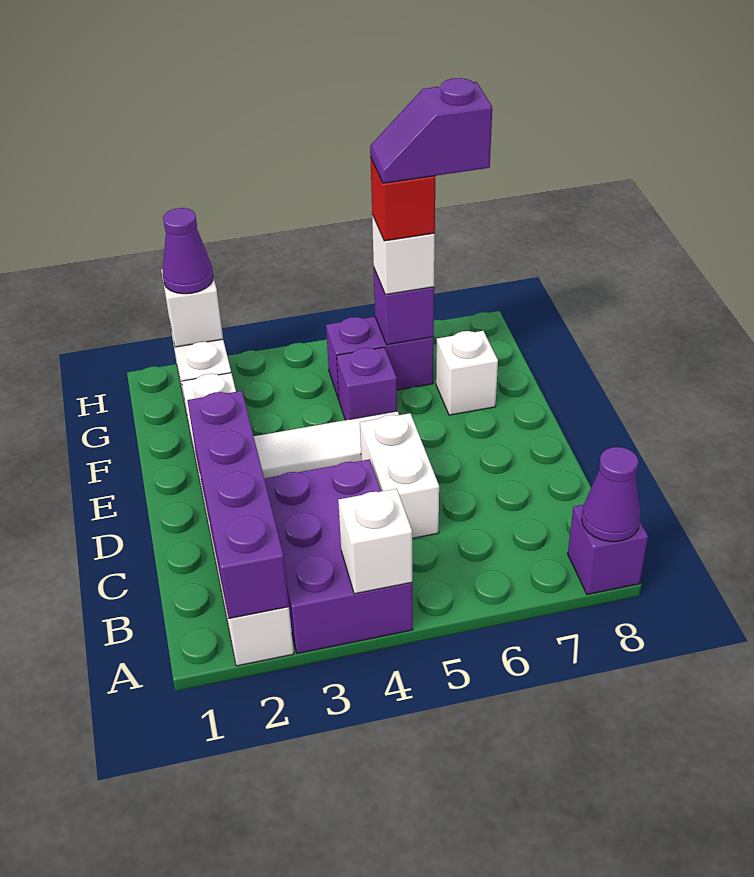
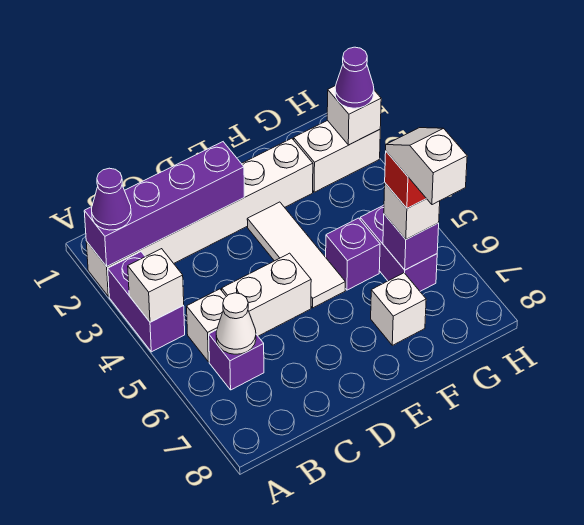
purple 2x3 brick [264,459,413,654] -> purple 1x2 brick [108,252,185,352]
purple 1x1 brick [568,505,648,594] -> purple 1x1 brick moved to [209,330,264,390]
purple 1x1 cone [582,447,641,542] -> purple 1x1 cone moved to [92,168,131,230]
none -> white 1x1 brick [187,289,226,362]
none -> white 1x1 cone [216,293,256,354]
purple 1x2 slope [370,78,492,183] -> white 1x2 slope [386,128,467,205]

